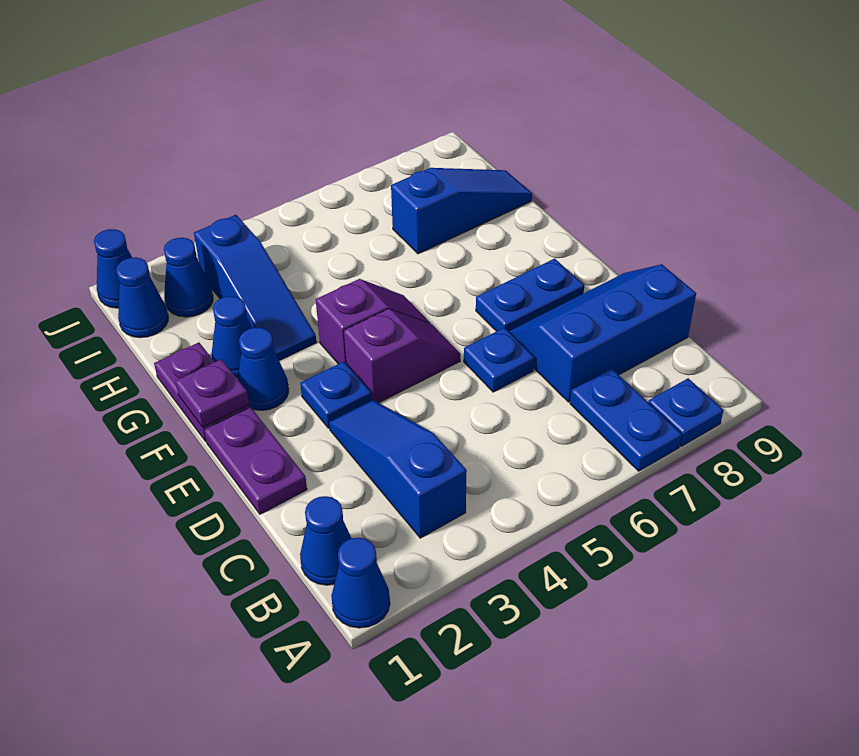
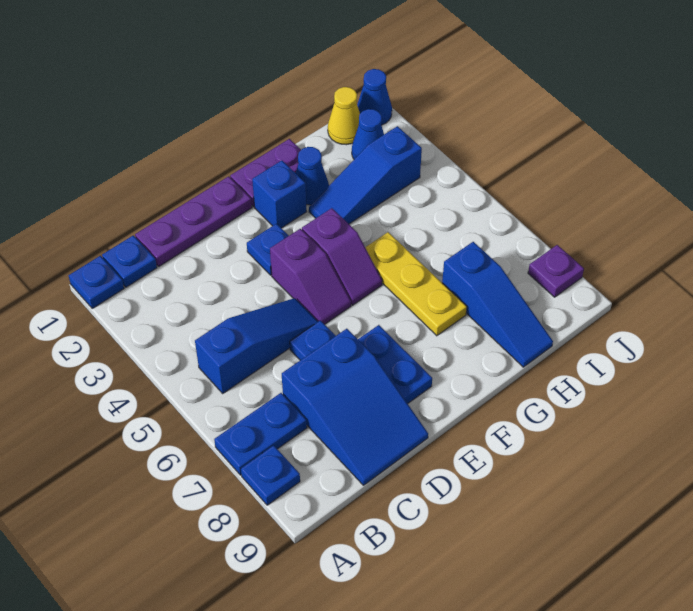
blue 1x1 cone [331,538,390,628] -> blue 1x1 plate [69,256,124,308]
blue 1x1 cone [300,496,352,585] -> blue 1x1 plate [102,235,157,287]
blue 1x3 slope [329,400,467,538] -> blue 1x3 slope moved to [195,298,318,393]
blue 2x3 slope [509,264,696,402] -> blue 2x3 slope turned to [282,329,428,485]
purple 1x2 plate [204,407,307,514] -> purple 1x3 plate [135,176,252,266]
purple 1x1 plate [175,359,249,427] -> purple 1x1 plate moved to [528,245,584,297]
blue 1x1 cone [238,328,289,410] -> blue 1x1 brick [252,161,307,228]
none -> yellow 1x3 plate [365,232,467,336]
blue 1x1 cone [116,257,168,338] -> yellow 1x1 cone [328,87,360,145]

